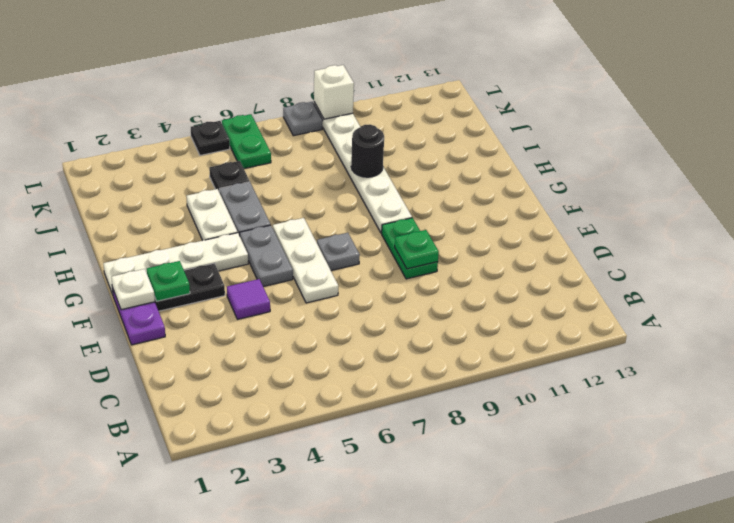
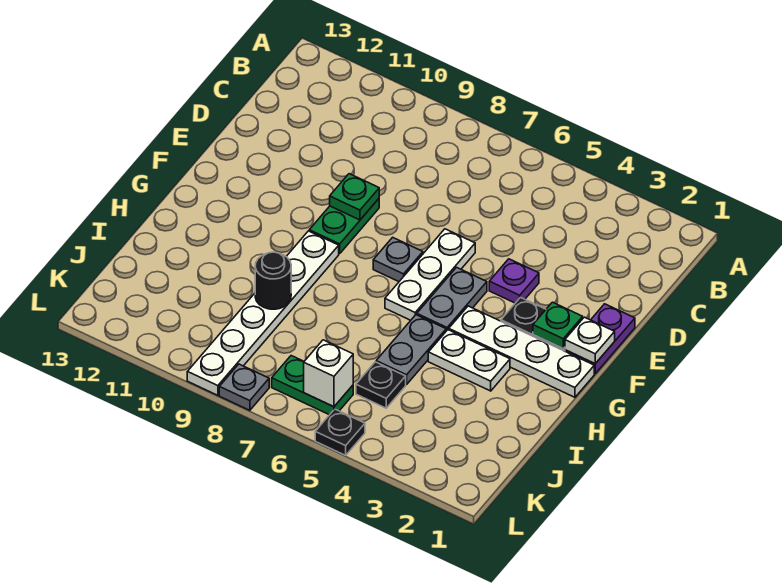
purple 1x1 tile [227,279,270,319] -> purple 1x1 plate [489,259,539,303]
white 1x2 plate [187,189,238,241] -> white 1x2 plate turned to [428,330,510,391]
green 1x2 plate [222,114,271,169] -> green 1x2 plate turned to [272,356,353,415]
white 1x1 brick [314,65,354,119] -> white 1x1 brick moved to [304,340,353,407]

